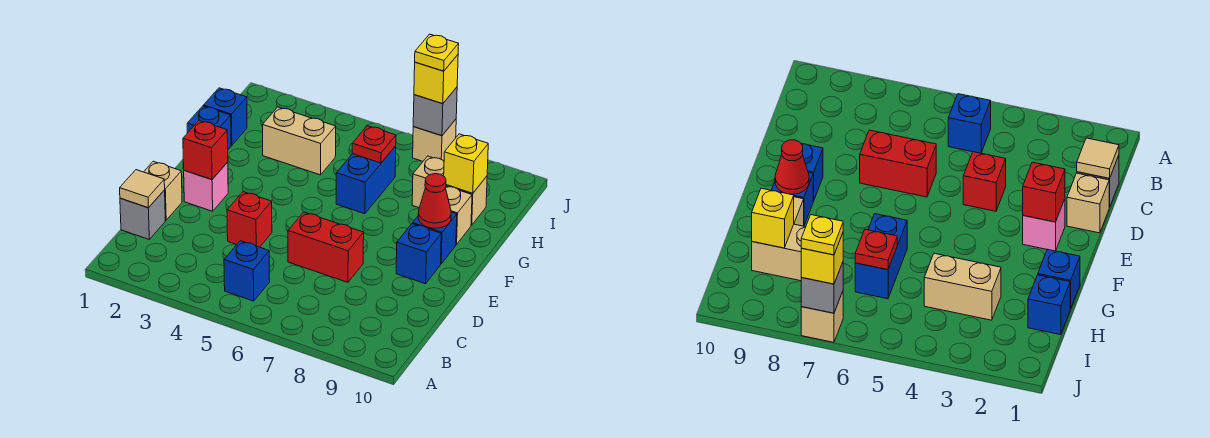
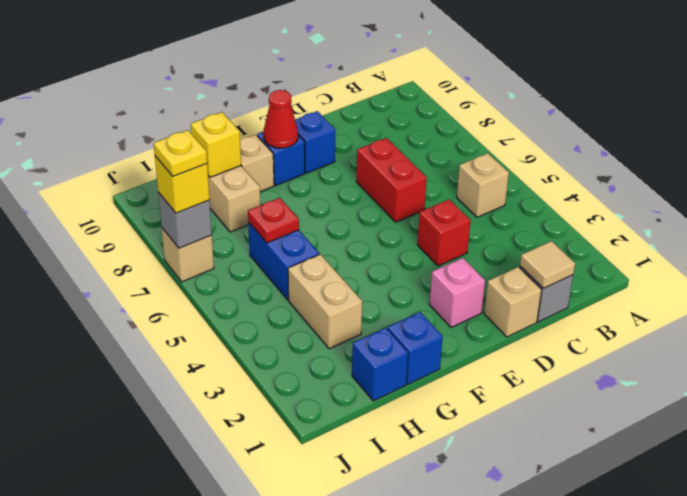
blue 1x1 brick [224,241,270,301] -> tan 1x1 brick [457,153,509,217]
red 1x1 brick [183,121,228,180] -> none
blue 1x2 brick [336,146,396,214] -> blue 1x2 brick turned to [248,222,319,300]

